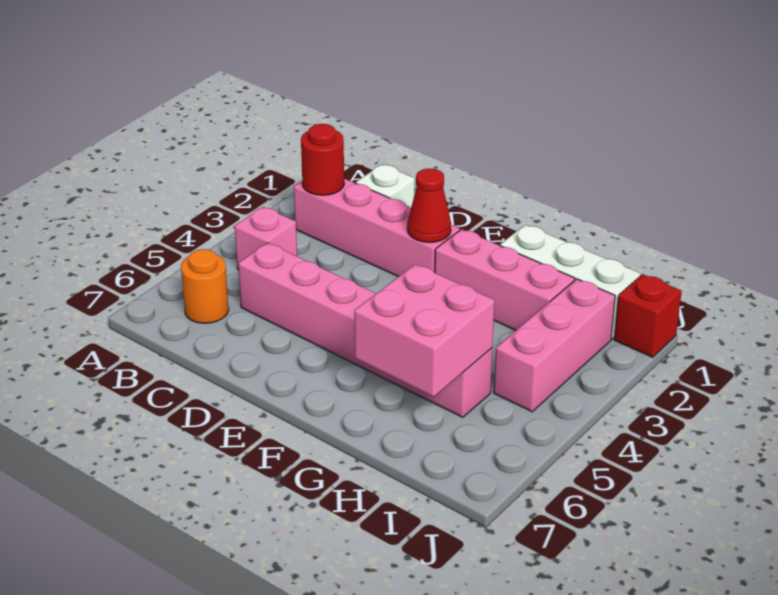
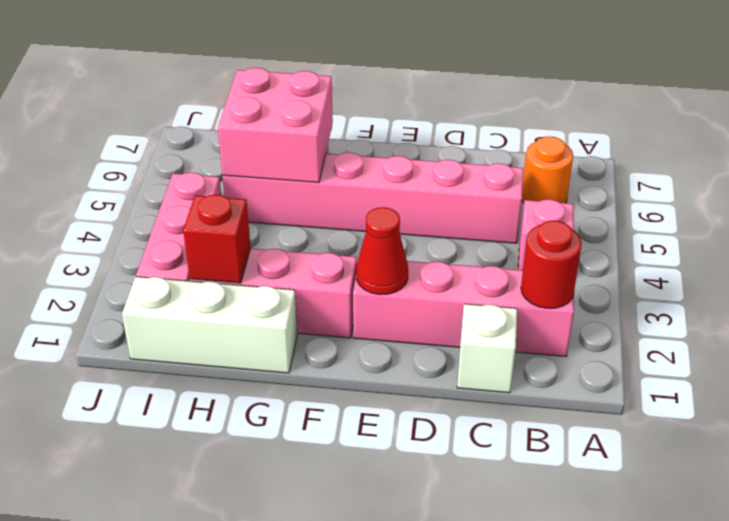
red 1x1 brick [614,274,682,357] -> red 1x1 brick moved to [183,195,251,283]

